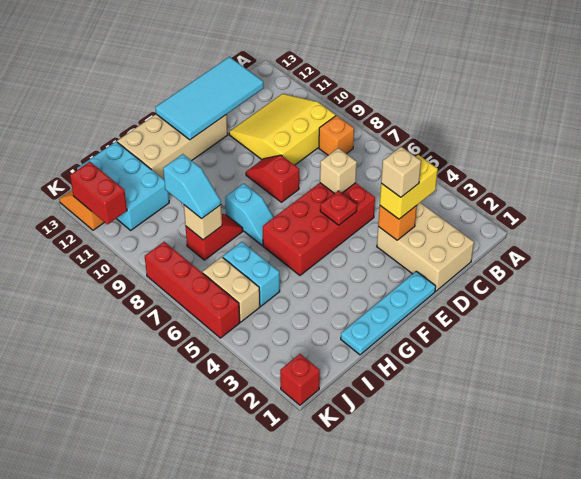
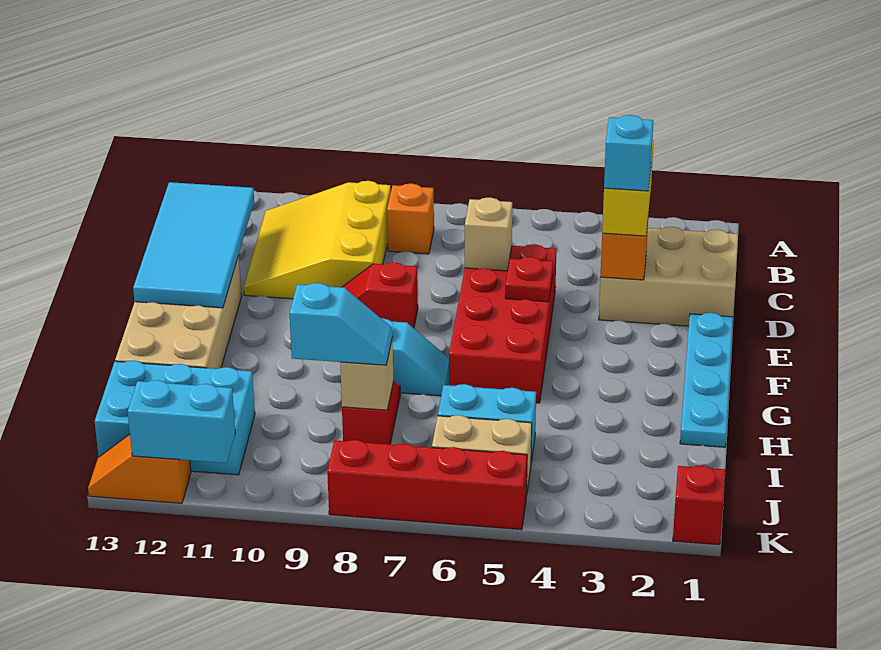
tan 1x1 brick [381,147,421,197] -> cyan 1x1 brick [604,115,653,191]
red 1x2 brick [70,162,127,224] -> cyan 1x2 brick [128,380,236,463]

